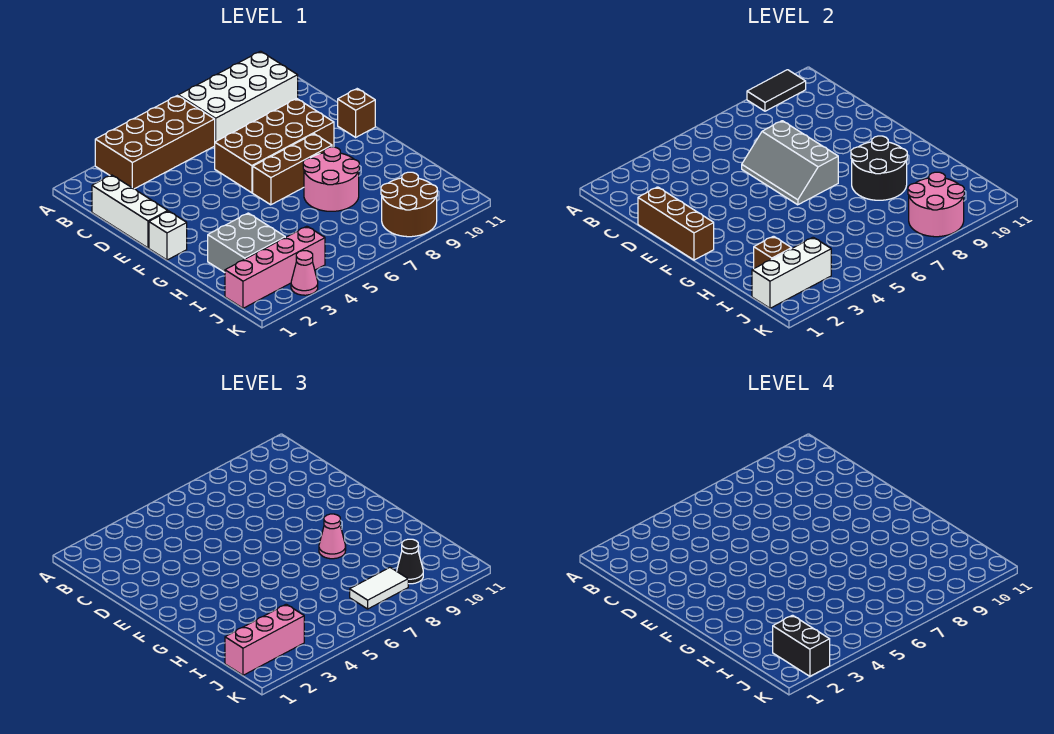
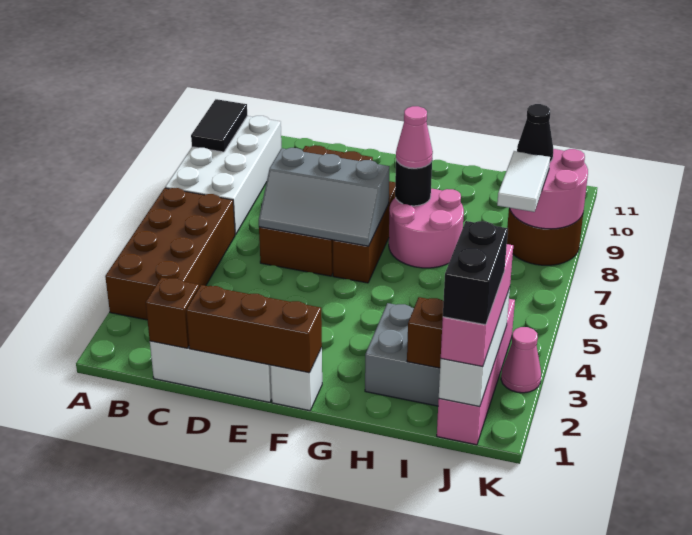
brown 1x1 brick [338,89,375,137] -> brown 1x1 brick moved to [146,277,199,348]
black 2x2 round brick [851,136,907,200] -> black 1x1 round brick [395,160,433,206]
black 1x2 brick [773,615,830,676] -> black 1x2 brick turned to [443,221,508,325]

